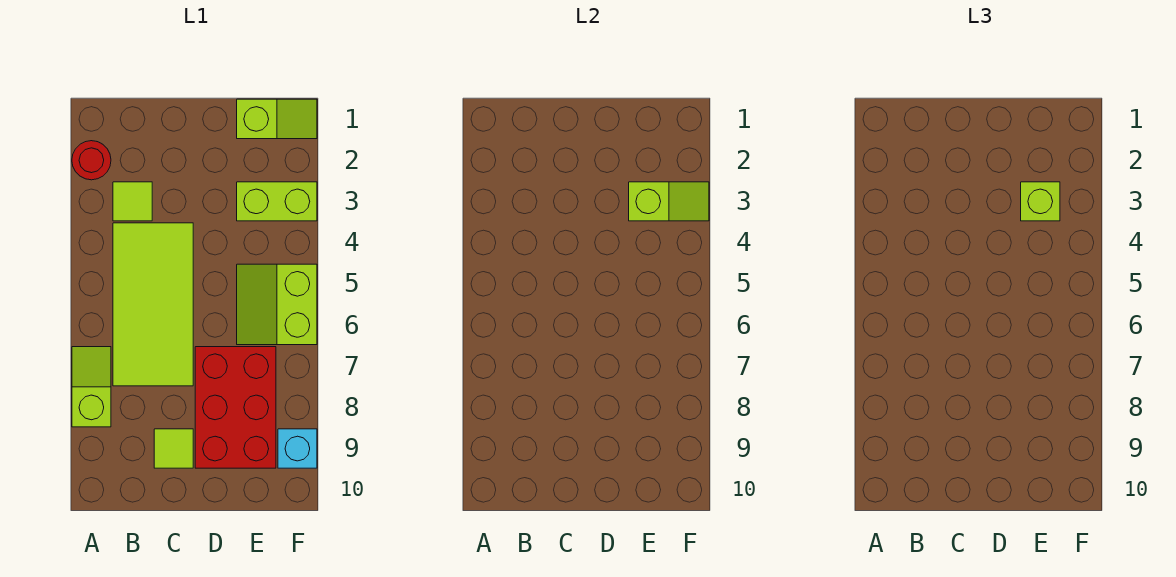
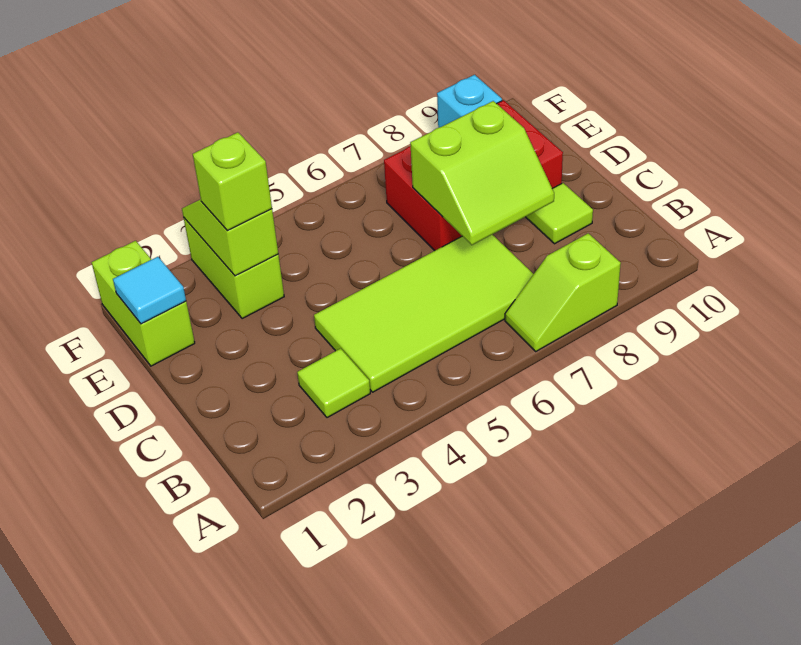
red 1x1 round brick [72,141,111,180] -> none
lime 1x2 slope [237,99,317,139] -> lime 1x2 brick [92,241,195,366]
none -> cyan 1x1 tile [113,257,186,324]
lime 2x2 slope [237,264,317,345] -> lime 2x2 slope moved to [410,101,554,245]

